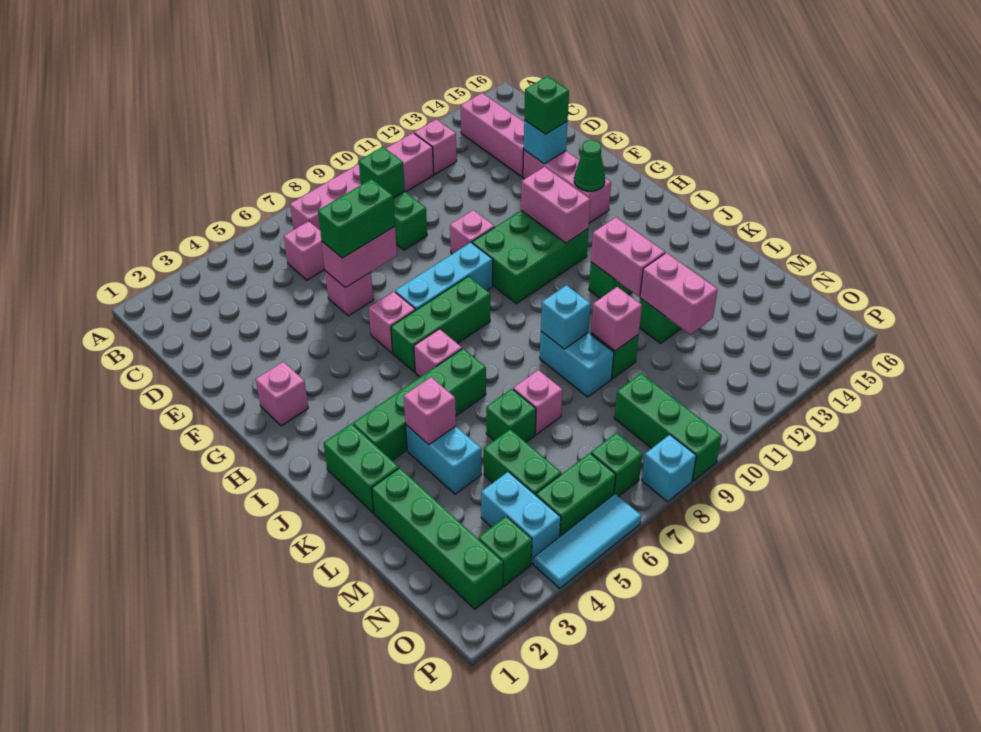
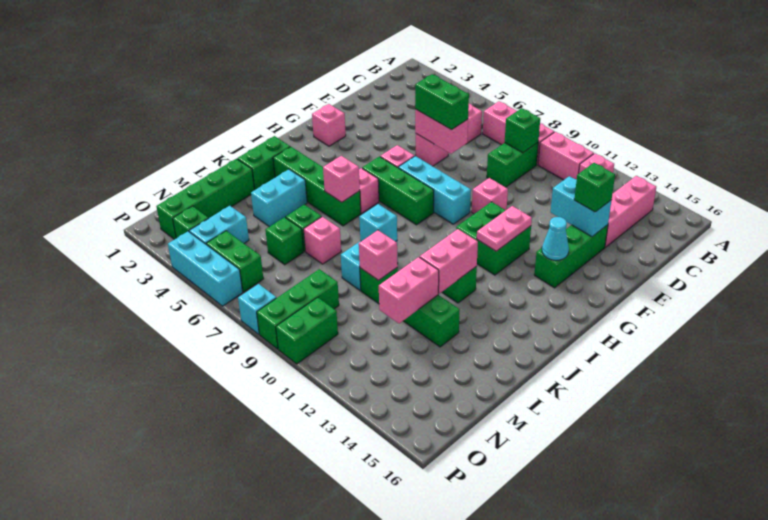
pink 1x3 brick [523,150,611,223] -> green 1x3 brick [534,225,608,288]
cyan 1x1 brick [524,120,568,164] -> cyan 1x2 brick [551,176,611,237]
green 2x3 brick [472,211,588,304] -> green 2x2 brick [456,202,531,275]
pink 1x2 brick [521,167,590,243] -> pink 1x2 plate [477,206,532,251]
green 1x1 cone [574,140,605,191] -> cyan 1x1 cone [542,217,569,260]
pink 1x1 brick [404,377,456,445] -> pink 1x1 brick moved to [323,156,360,202]
green 1x2 brick [484,429,561,495] -> green 1x2 brick moved to [276,297,338,364]
green 1x1 brick [591,433,642,496] -> green 1x1 brick moved to [265,217,304,265]
cyan 1x3 tile [534,494,641,588] -> cyan 1x3 brick [168,231,243,306]

